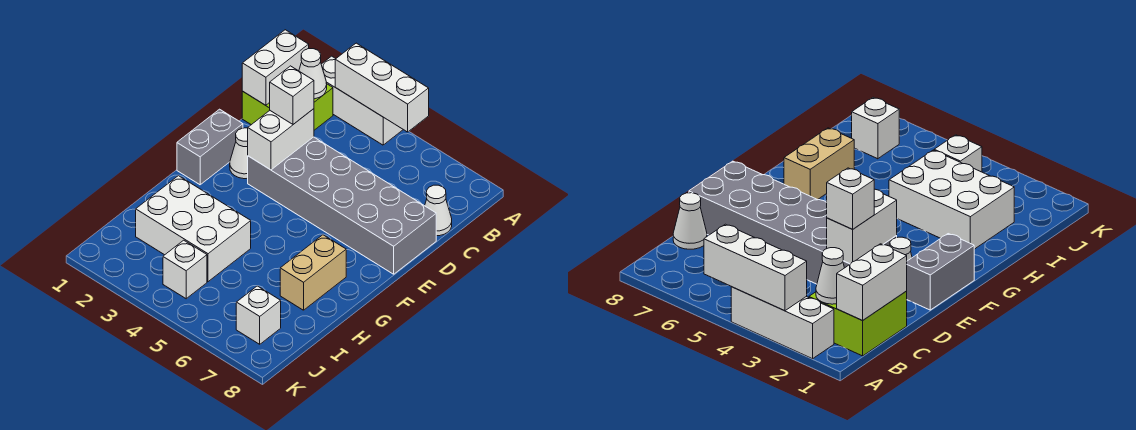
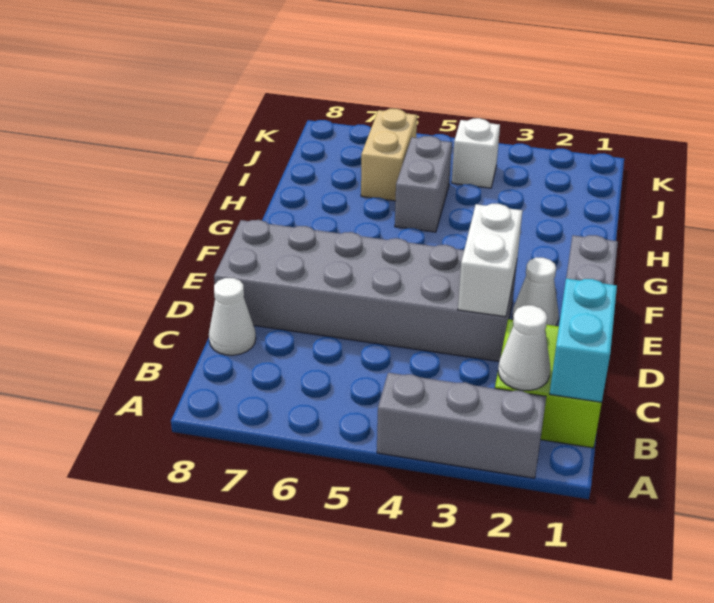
white 1x3 brick [321,56,403,145] -> grey 1x3 brick [377,373,546,478]
white 1x3 brick [335,43,429,132] -> none
white 1x2 brick [242,30,309,105] -> cyan 1x2 brick [550,279,617,402]
white 1x1 brick [270,66,314,124] -> none
tan 1x2 brick [280,235,346,310] -> tan 1x2 brick moved to [361,109,417,201]
white 2x3 brick [136,176,251,282] -> none
none -> grey 1x2 brick [395,136,452,232]
white 1x1 brick [236,286,281,344] -> none

